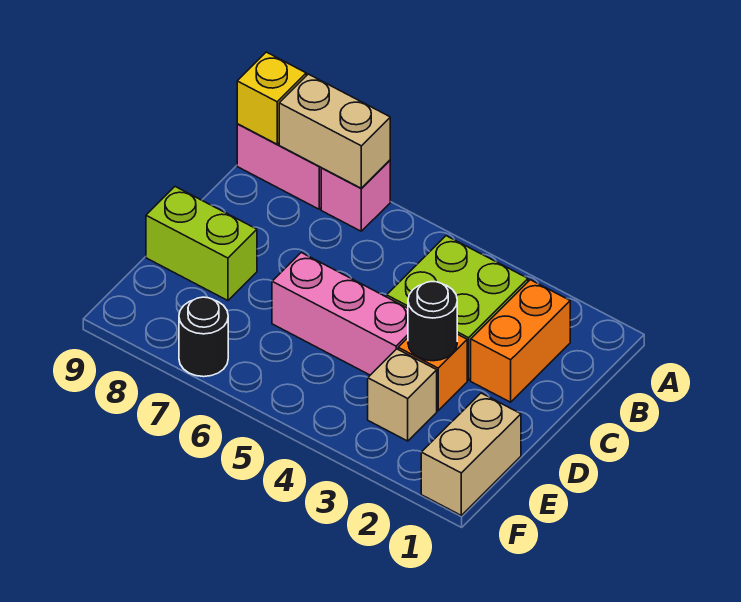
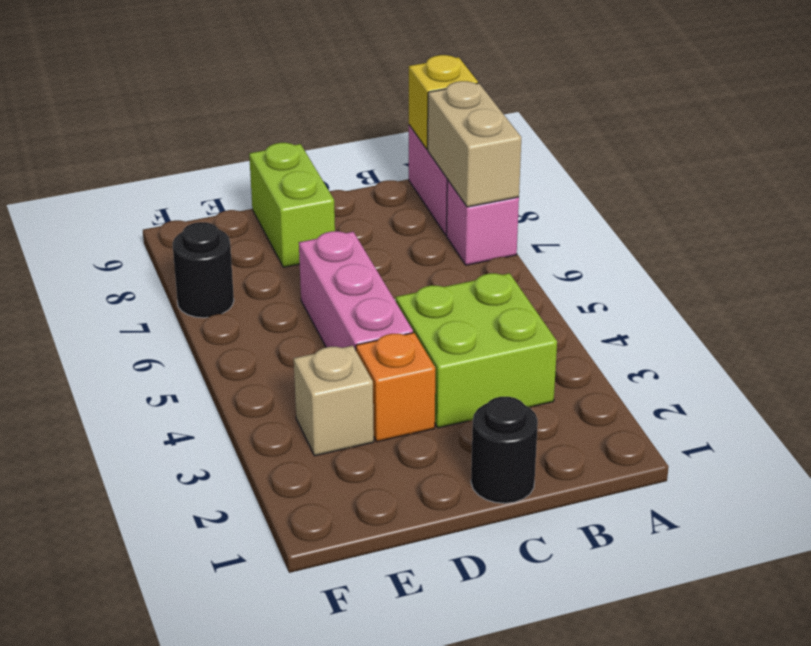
orange 1x2 brick [471,280,570,402] -> none
black 1x1 round brick [408,282,457,361] -> black 1x1 round brick moved to [471,397,538,503]
tan 1x2 brick [421,393,521,515] -> none

